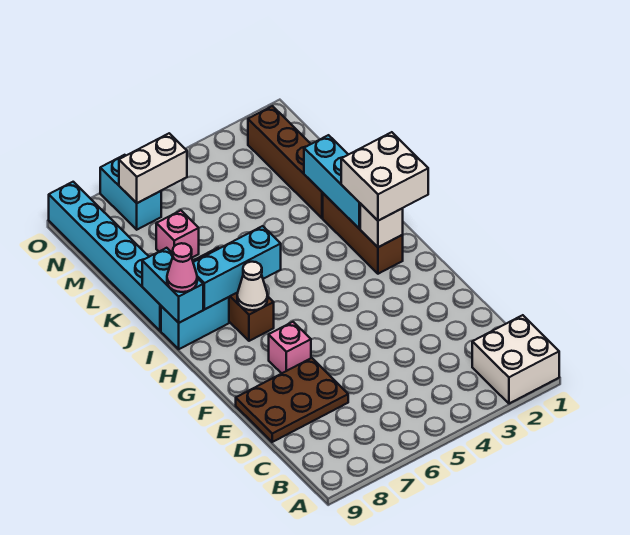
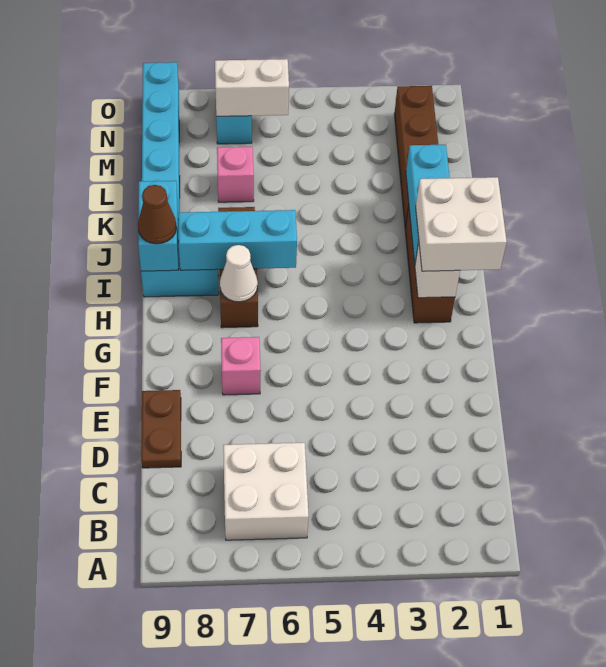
white 2x2 brick [472,315,559,404] -> white 2x2 brick moved to [223,443,309,540]
brown 2x3 plate [236,358,348,442] -> brown 1x2 plate [141,390,181,468]
pink 1x1 cone [167,243,197,292] -> brown 1x1 cone [138,185,176,244]

